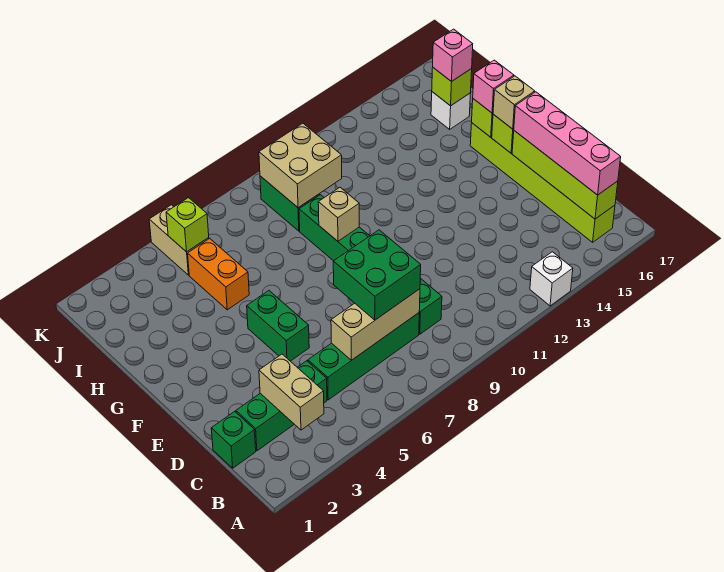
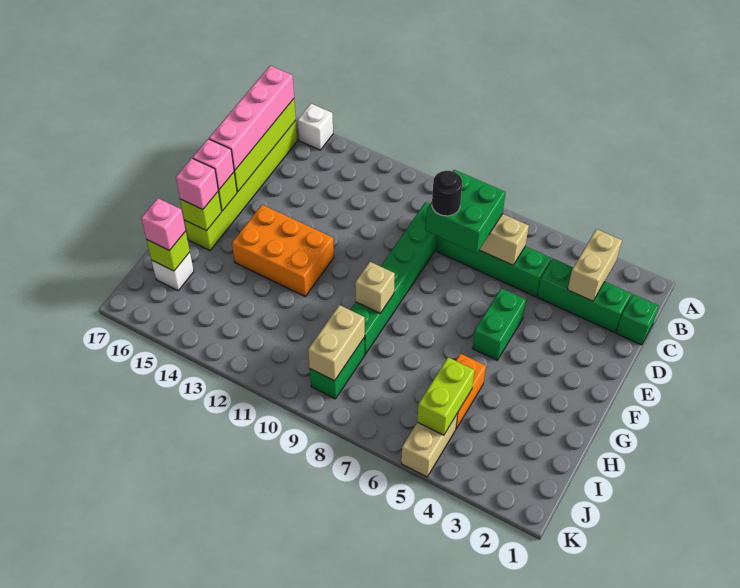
white 1x1 brick [530,252,573,306] -> white 1x1 brick moved to [298,104,333,150]
none -> black 1x1 round brick [432,171,462,216]
none -> orange 2x3 brick [232,205,334,296]
tan 1x1 brick [493,76,535,129] -> pink 1x1 brick [193,139,234,190]
tan 2x2 brick [259,123,342,208] -> tan 1x2 brick [308,305,365,381]
lime 1x1 brick [166,198,209,252] -> lime 1x2 brick [417,357,474,435]

